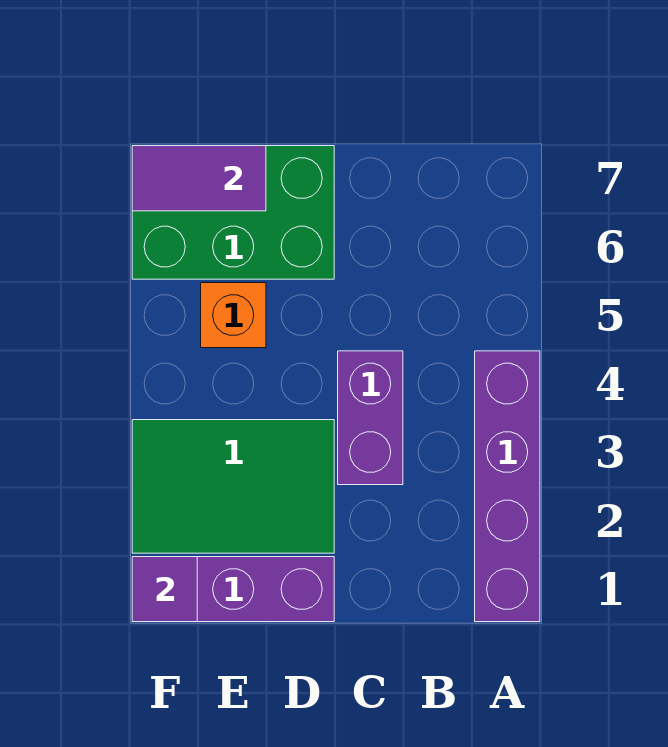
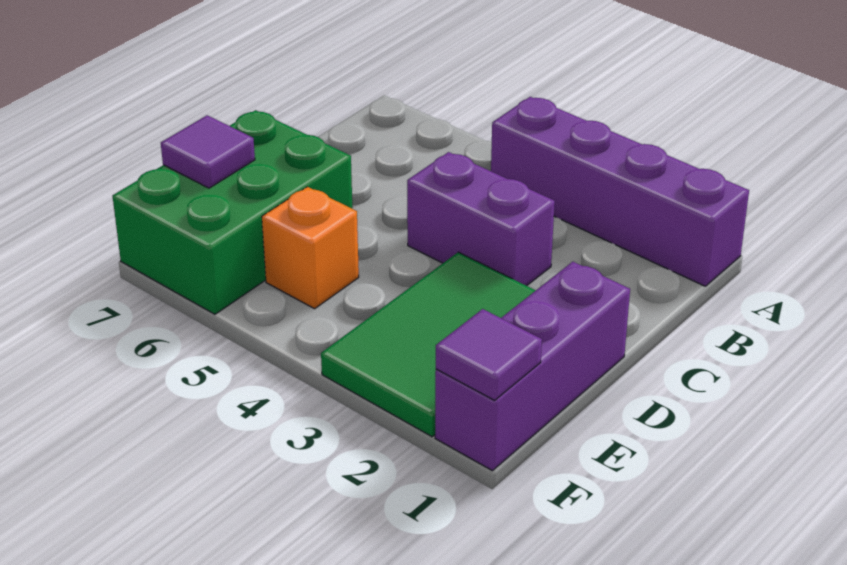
purple 1x2 tile [132,146,266,211] -> purple 1x1 tile [161,115,255,188]

